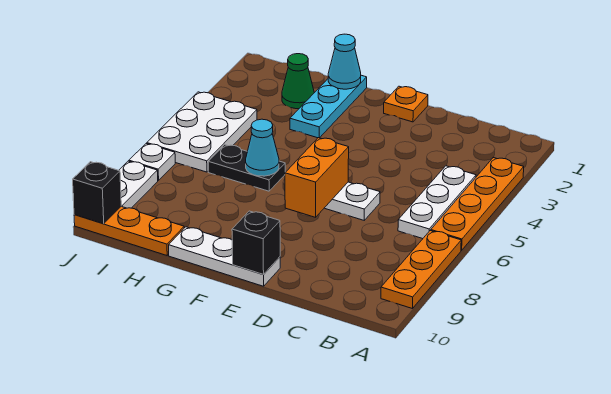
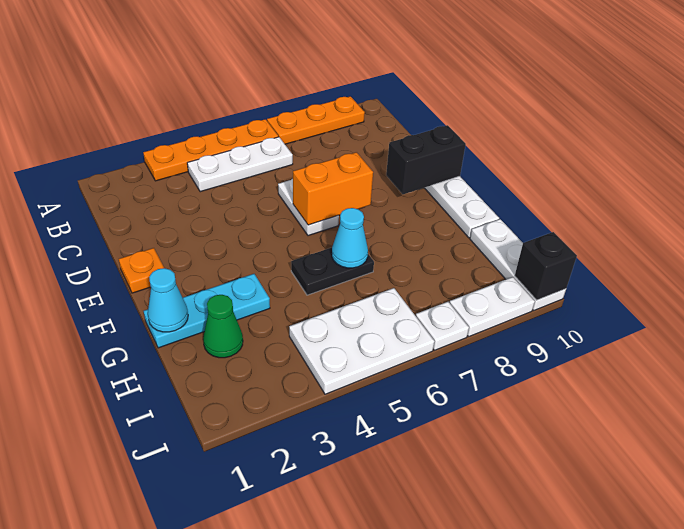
black 1x1 brick [232,211,280,275] -> black 1x2 brick [386,125,466,194]
black 1x2 plate [208,145,285,191] -> black 1x2 plate turned to [291,248,374,295]
orange 1x3 plate [74,207,184,255] -> white 1x3 plate [470,219,566,310]

